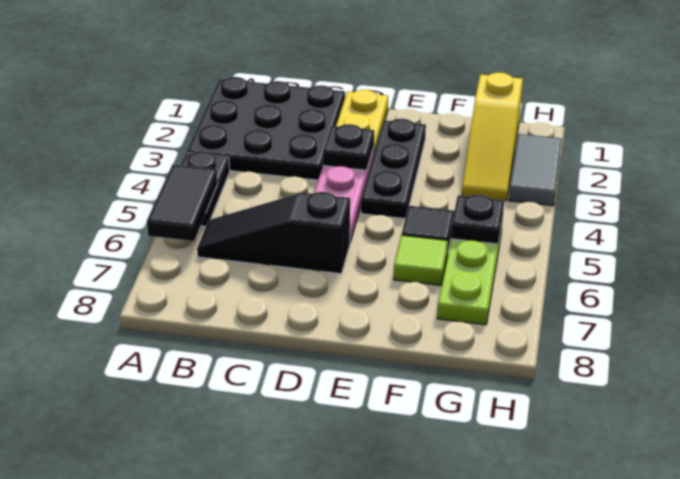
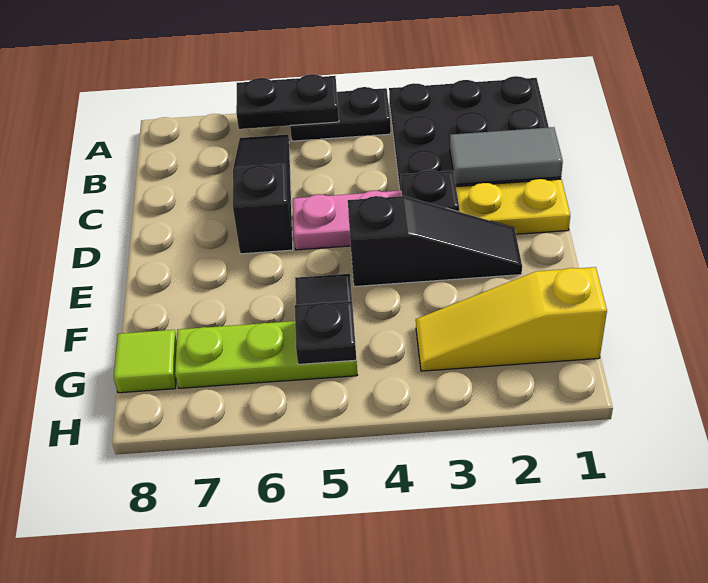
black 1x2 tile [147,165,218,241] -> black 1x2 plate [236,74,339,129]
black 1x3 plate [361,119,426,219] -> black 1x3 slope [348,196,522,287]
lime 1x1 tile [394,235,448,285] -> lime 1x1 tile moved to [114,330,177,393]
grey 1x2 tile [509,134,562,206] -> grey 1x2 tile moved to [450,127,563,184]

